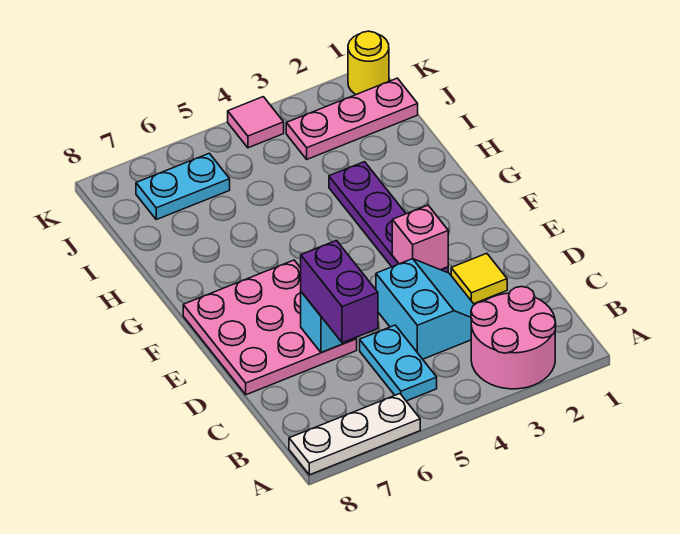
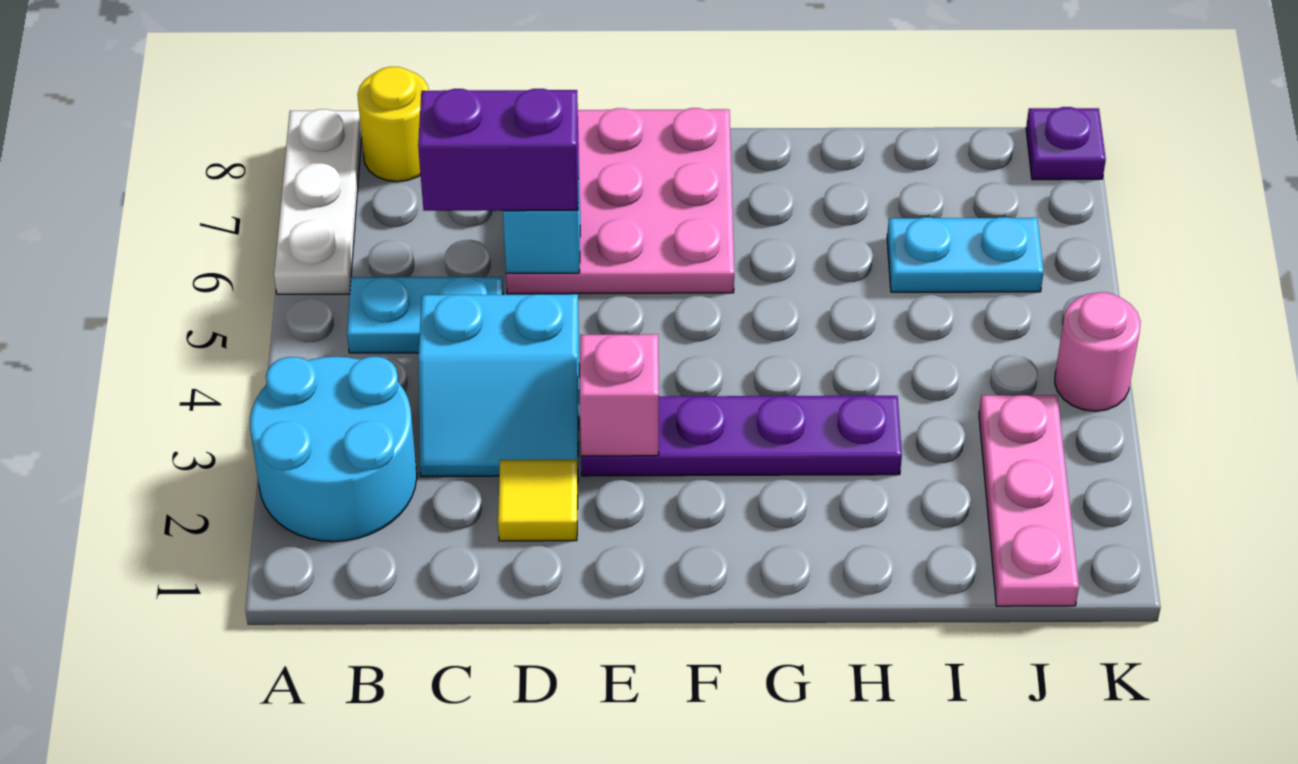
pink 2x2 round brick [471,287,556,389] -> cyan 2x2 round brick [250,357,417,542]
cyan 1x2 plate [136,153,230,220] -> cyan 1x2 plate turned to [887,217,1043,292]
yellow 1x1 round brick [348,31,389,94] -> yellow 1x1 round brick moved to [357,67,429,182]
pink 1x1 tile [228,97,284,148] -> pink 1x1 round brick [1055,292,1141,411]
none -> purple 1x1 plate [1026,107,1106,180]

